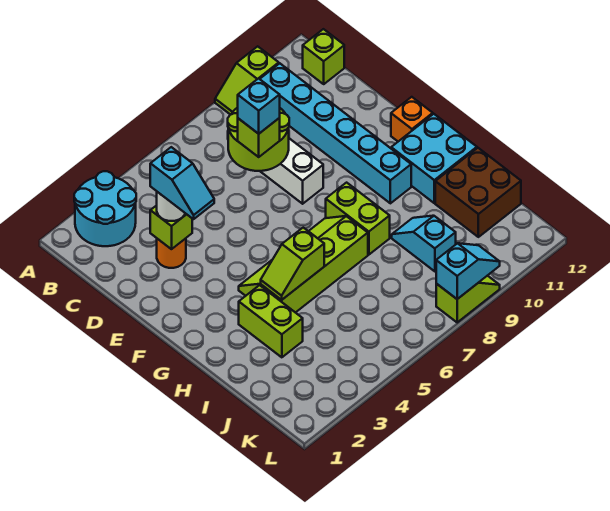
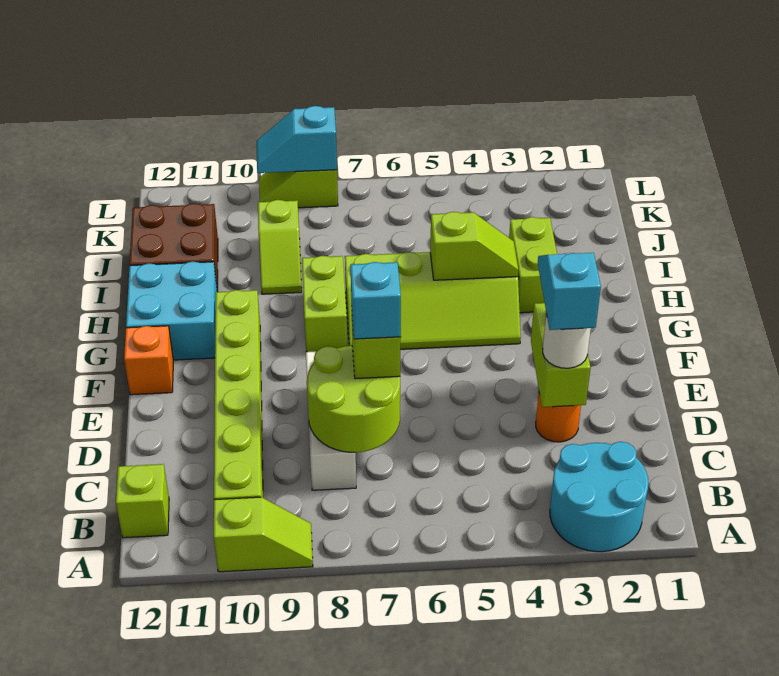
cyan 1x6 brick [260,63,411,203] -> lime 1x6 brick [214,290,263,500]
lime 1x1 brick [150,205,192,249] -> lime 1x2 brick [531,303,591,407]
cyan 1x2 slope [392,216,456,271] -> lime 1x2 slope [258,200,302,294]

